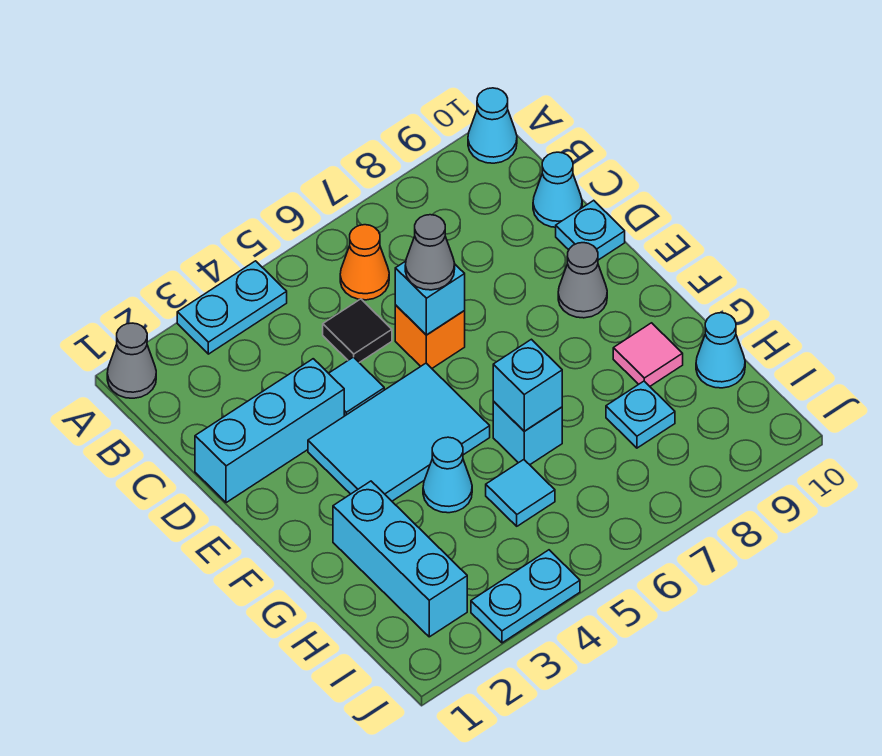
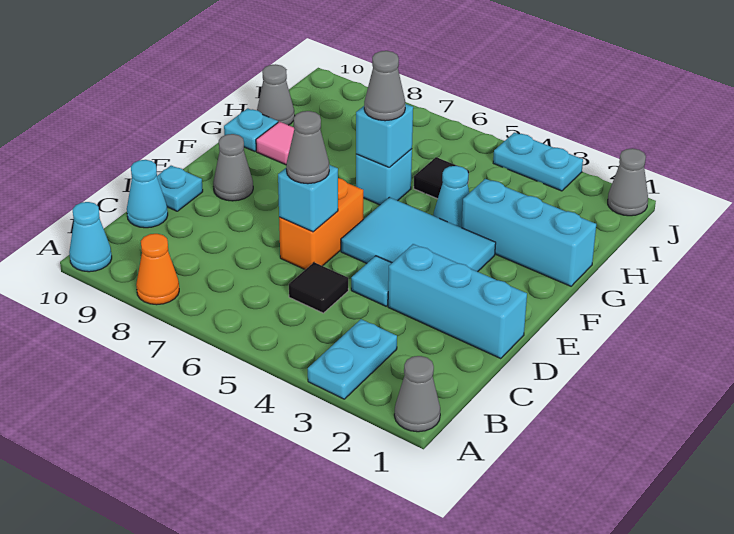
cyan 1x2 plate [177,261,287,354] -> cyan 1x2 plate turned to [308,319,397,399]
orange 1x1 cone [340,225,389,300] -> orange 1x1 cone moved to [136,234,179,305]
orange 1x1 brick [395,305,465,368] -> orange 1x2 brick [279,178,363,269]
cyan 1x3 brick [333,481,467,637] -> cyan 1x3 brick turned to [462,179,596,286]
none -> grey 1x1 cone [364,51,405,121]
cyan 1x1 tile [486,460,555,526] -> black 1x1 tile [414,157,469,199]
cyan 1x1 plate [606,381,675,448] -> cyan 1x1 plate moved to [224,108,278,151]
cyan 1x1 cone [696,313,745,388] -> grey 1x1 cone [257,64,295,125]
none -> grey 1x1 cone [608,148,648,216]

